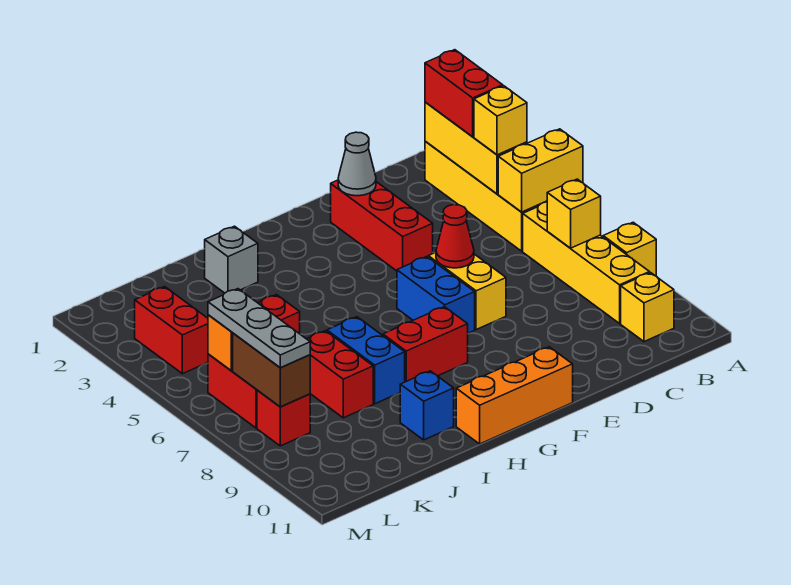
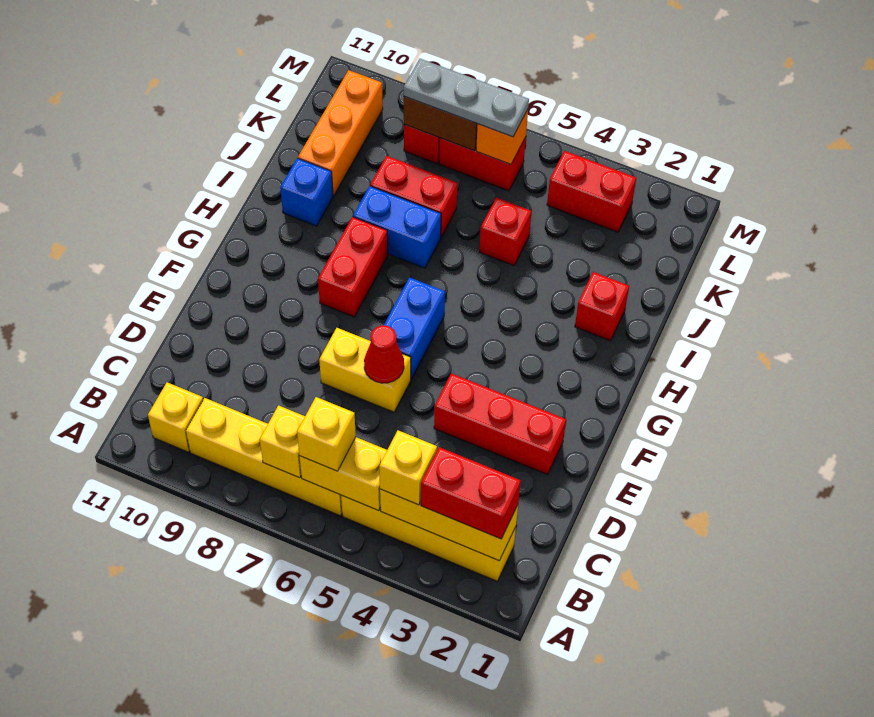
yellow 1x2 brick [498,129,583,212] -> yellow 1x2 brick turned to [300,437,387,511]
yellow 1x1 brick [603,222,656,276] -> yellow 1x1 brick moved to [297,397,356,471]
grey 1x1 cone [338,132,376,196] -> none
blue 1x2 brick [397,257,475,333] -> blue 1x2 brick turned to [384,277,445,379]
orange 1x3 brick [456,347,573,444] -> orange 1x3 brick moved to [298,70,383,196]
grey 1x1 brick [205,226,258,293] -> red 1x1 brick [575,272,629,341]

